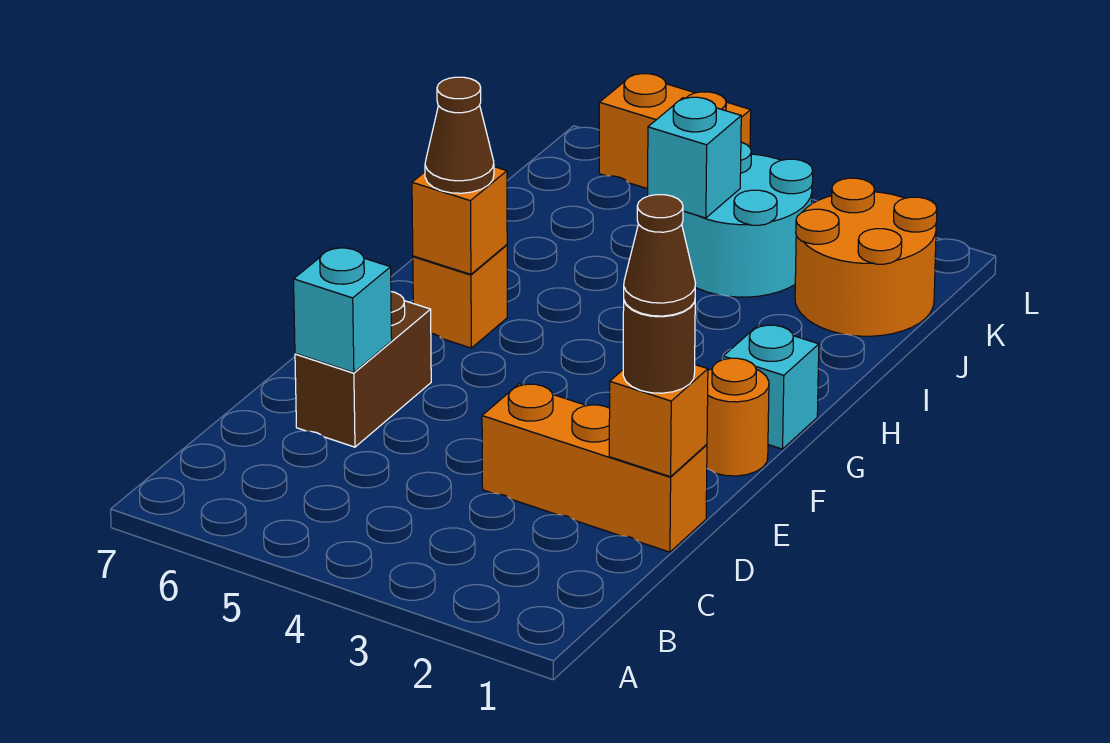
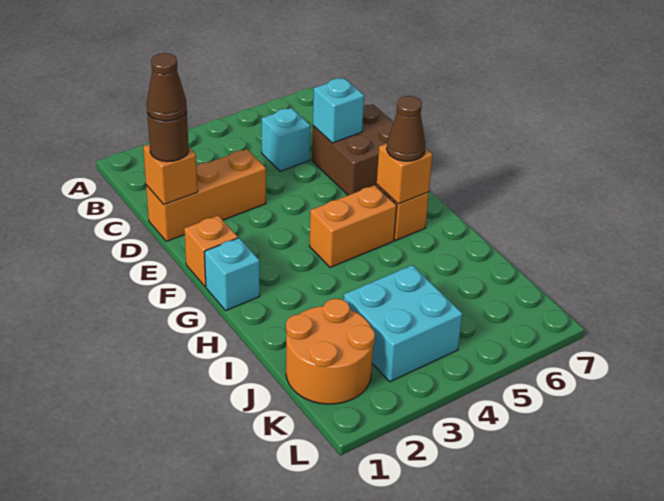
brown 1x2 brick [295,292,431,447] -> brown 2x2 brick [312,104,394,195]
orange 1x1 round brick [707,358,769,476] -> orange 1x1 brick [184,216,238,287]
cyan 2x2 round brick [682,142,813,297] -> cyan 2x2 brick [344,265,462,382]
cyan 1x1 brick [648,97,741,218] -> cyan 1x1 brick moved to [262,108,310,171]
orange 1x2 brick [599,74,751,189] -> orange 1x2 brick moved to [310,185,397,267]

